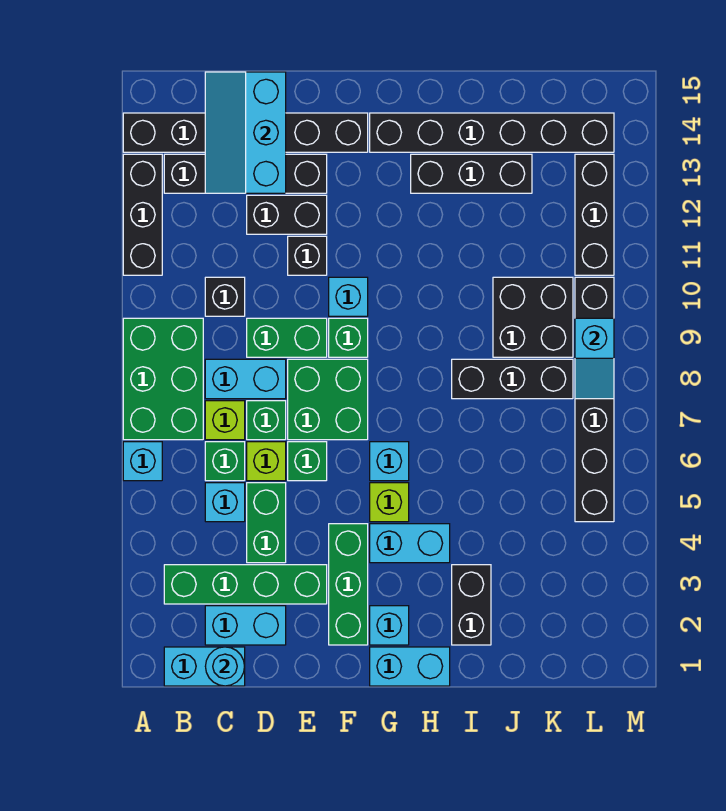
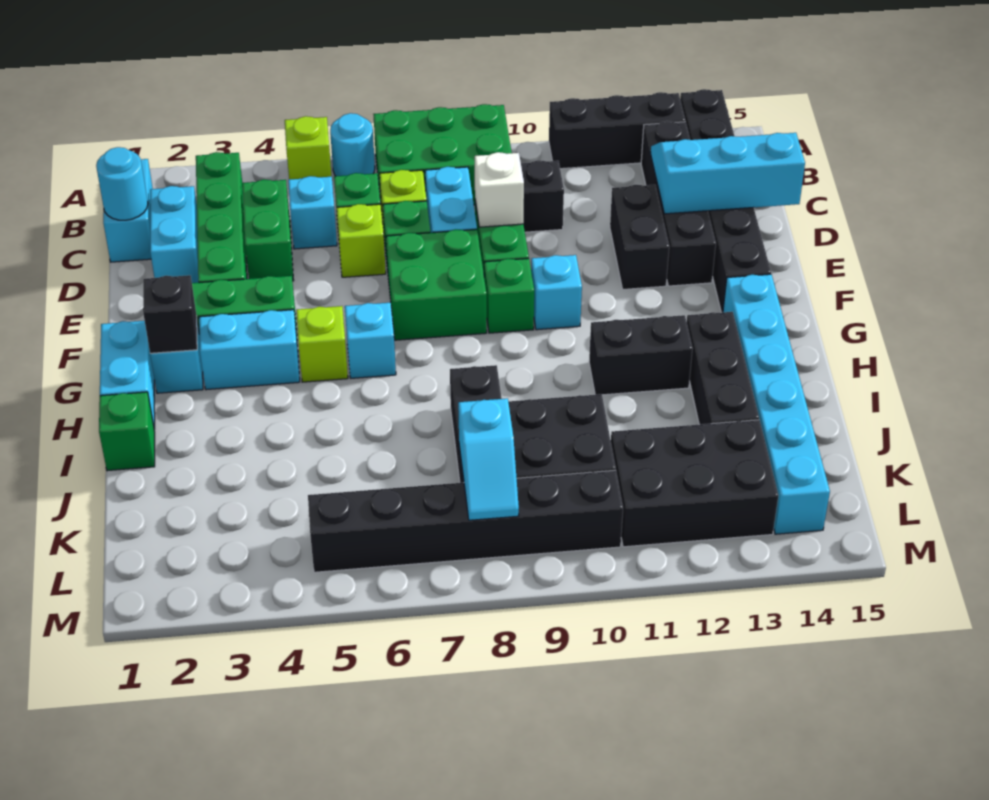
none -> lime 1x1 brick [285,116,332,179]
cyan 1x1 brick [123,442,162,481] -> cyan 1x1 round brick [330,113,375,176]
green 1x2 brick [247,483,286,563] -> green 1x2 brick turned to [242,179,294,281]
none -> white 1x1 brick [475,152,524,227]
green 1x1 brick [288,442,327,481] -> green 1x1 brick moved to [99,392,155,471]
black 1x1 brick [288,236,327,275] -> black 1x1 brick moved to [143,275,197,353]
cyan 1x2 brick [370,524,450,563] -> cyan 1x2 brick turned to [199,310,300,390]
black 1x6 brick [370,113,614,152] -> cyan 1x6 brick [723,274,830,534]
black 1x2 brick [452,565,491,645] -> black 1x2 brick moved to [589,315,692,395]
cyan 1x2 slope [575,318,614,399] -> cyan 1x2 slope turned to [458,398,519,520]
black 1x3 brick [575,154,614,275] -> black 2x3 brick [611,420,778,547]

